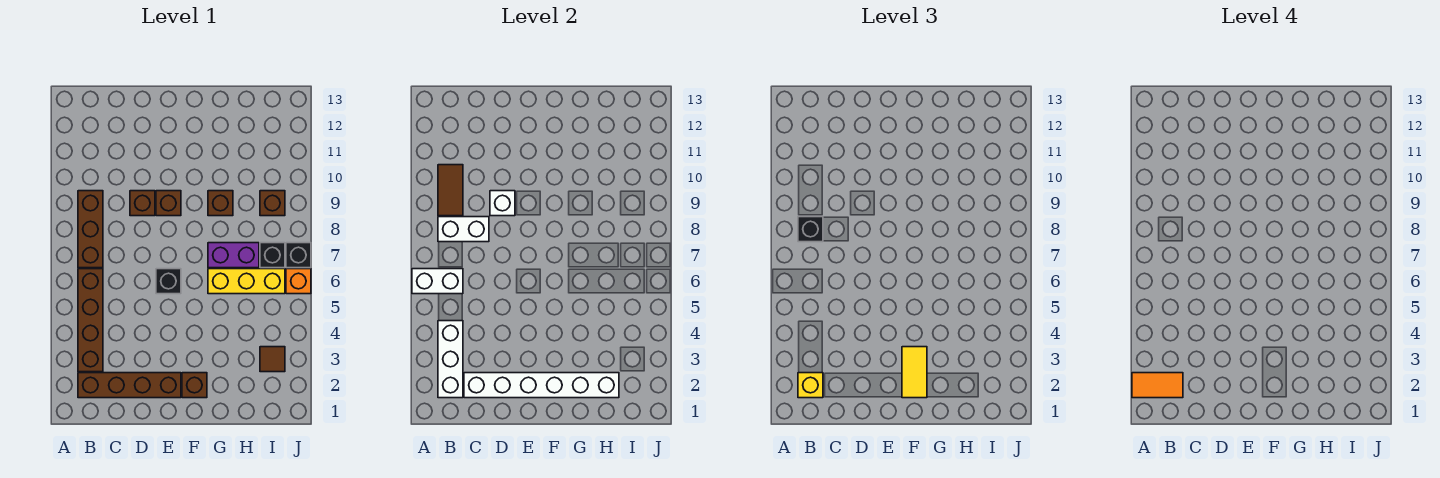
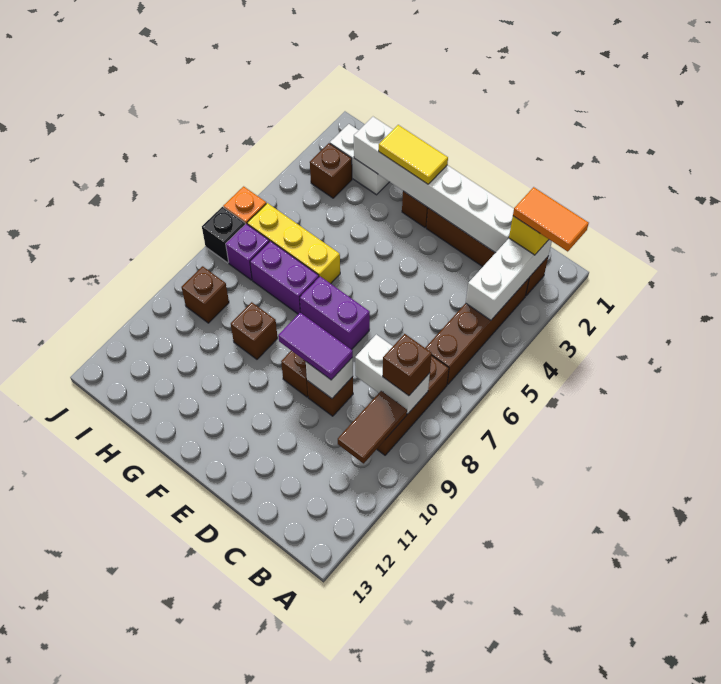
white 1x2 brick [412,269,463,294] -> white 1x2 brick moved to [330,124,389,195]
black 1x1 brick [798,217,823,242] -> brown 1x1 brick [383,334,432,396]
none -> purple 1x2 tile [278,313,353,380]
black 1x1 brick [156,269,181,294] -> none
none -> purple 1x2 brick [300,276,370,350]
yellow 1x2 tile [902,347,927,398] -> yellow 1x2 tile turned to [379,125,448,184]
brown 1x1 tile [260,347,285,372] -> brown 1x1 brick [310,143,352,198]
black 1x1 brick [260,243,285,268] -> purple 1x1 brick [226,224,269,280]

